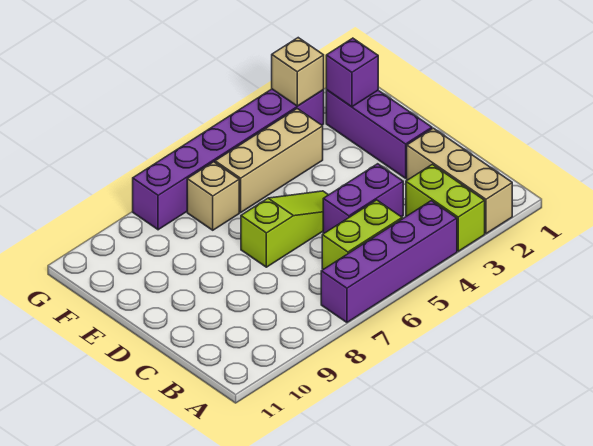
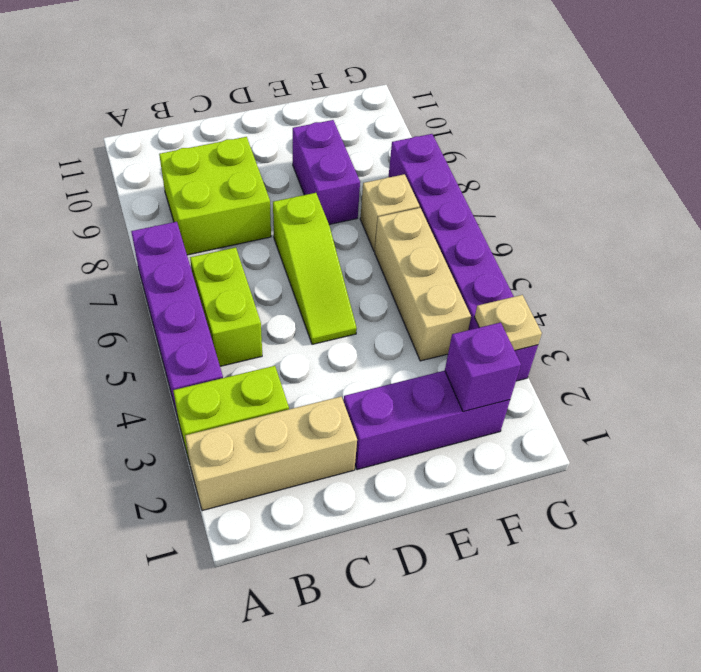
none -> lime 2x2 brick [159,137,271,255]
purple 1x2 brick [323,164,403,233] -> purple 1x2 brick moved to [293,120,360,224]
tan 1x1 brick [272,38,324,106] -> tan 1x1 plate [475,295,542,351]

